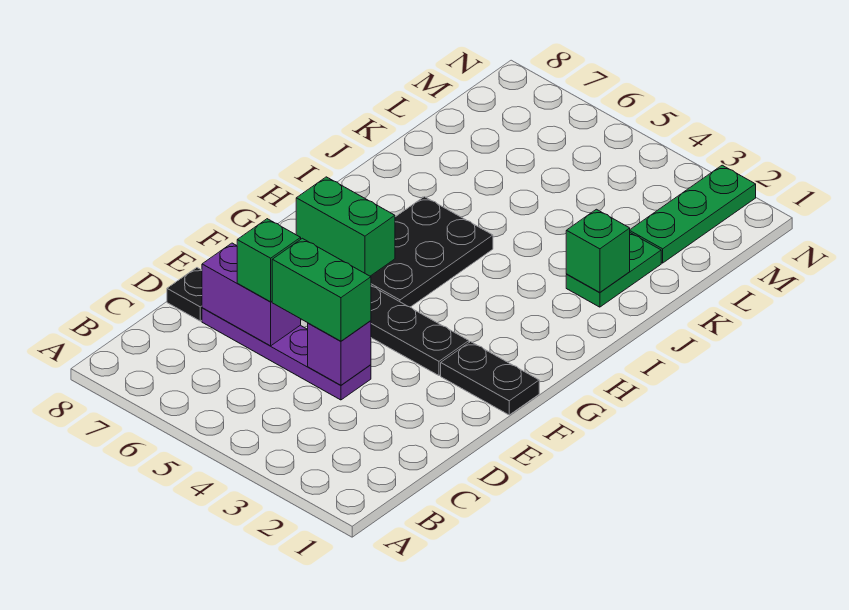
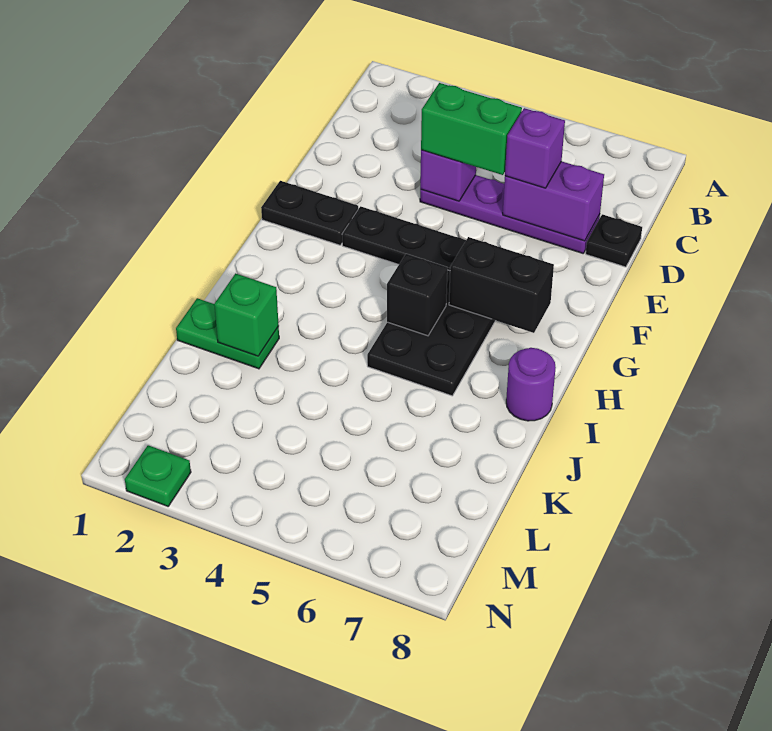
green 1x1 brick [237,219,301,302] -> purple 1x1 brick [505,108,565,188]
green 1x2 brick [296,177,395,276] -> black 1x2 brick [449,237,554,333]
none -> black 1x1 brick [387,254,447,336]
none -> purple 1x1 round brick [506,348,556,421]
green 1x2 plate [566,233,661,307] -> green 1x2 plate turned to [176,298,279,369]
green 1x3 plate [630,165,756,263] -> green 1x1 plate [125,445,191,506]

